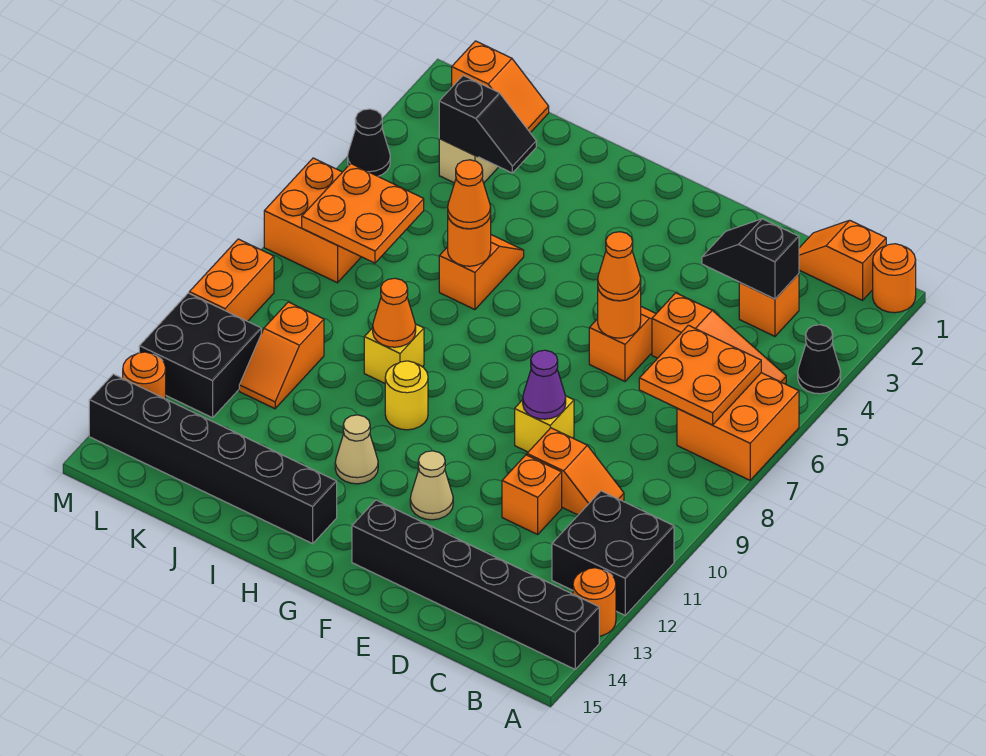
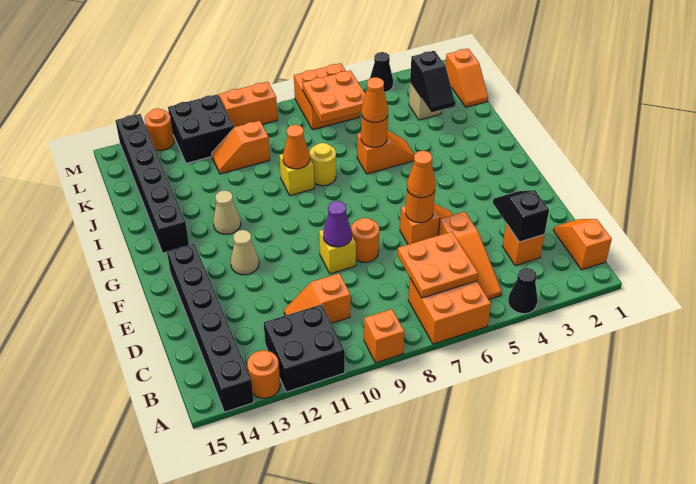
orange 1x1 round brick [873,244,916,313] -> orange 1x1 round brick moved to [351,218,379,263]
orange 1x2 slope [527,428,624,515] -> orange 1x2 slope turned to [284,273,351,323]
orange 1x1 brick [502,455,562,534] -> orange 1x1 brick moved to [364,309,404,363]
yellow 1x1 round brick [385,361,428,430] -> yellow 1x1 round brick moved to [309,143,336,186]

